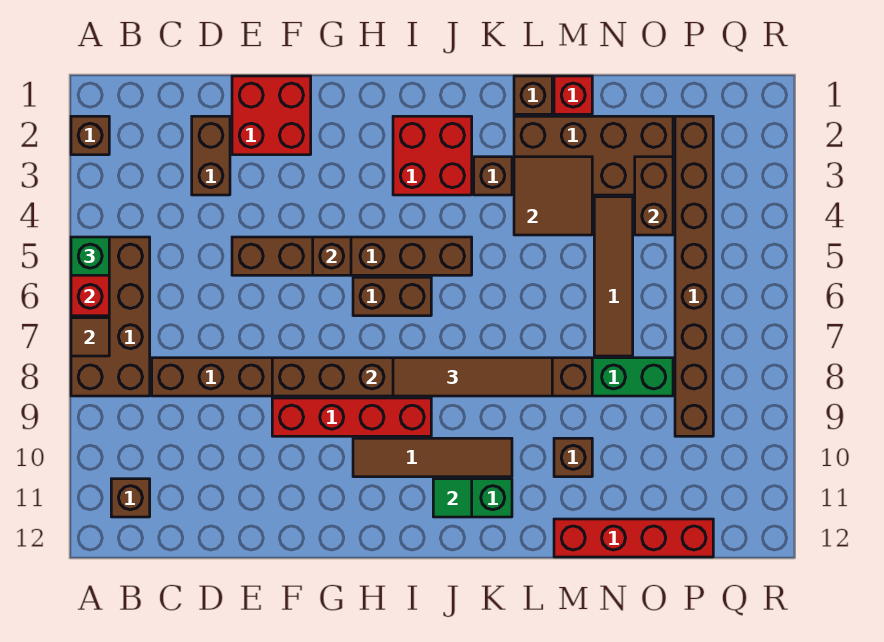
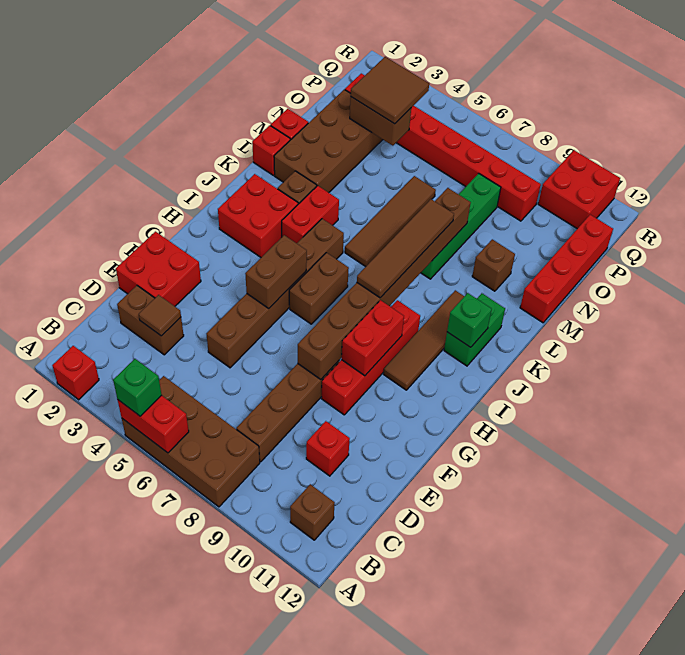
brown 1x1 brick [71,116,109,155] -> red 1x1 brick [52,346,99,400]
brown 1x1 tile [71,318,109,356] -> brown 1x1 tile moved to [139,295,181,336]
none -> red 1x1 brick [306,421,350,476]
brown 1x1 brick [313,237,351,275] -> brown 1x2 brick [245,235,307,309]
none -> red 1x2 brick [342,300,404,376]
none -> red 1x2 brick [282,186,339,243]
green 1x1 tile [433,479,472,517] -> green 1x1 brick [447,293,492,347]
brown 1x1 brick [514,76,552,114] -> red 1x1 brick [252,125,290,175]
brown 2x2 tile [514,157,592,235] -> brown 2x2 tile moved to [351,57,429,124]
brown 1x4 tile [594,197,633,356] -> brown 1x4 tile turned to [345,176,436,267]
brown 1x8 brick [675,116,713,436] -> red 1x8 brick [345,73,541,221]
none -> red 2x2 brick [538,150,620,229]

